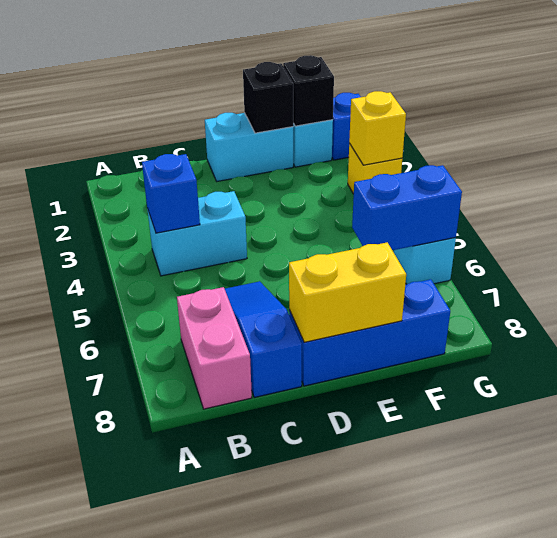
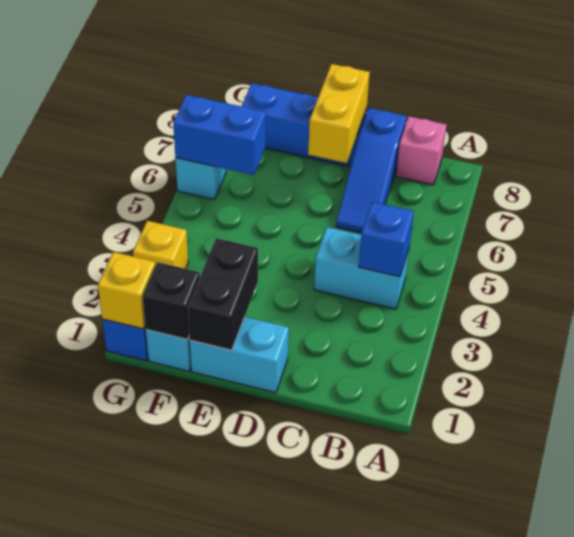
pink 1x2 brick [177,287,252,409] -> pink 1x1 brick [396,117,446,185]
yellow 1x2 brick [289,242,406,342] -> yellow 1x2 brick turned to [308,64,370,163]
black 1x1 brick [243,62,293,133] -> black 1x2 brick [188,238,258,350]
yellow 1x1 brick [349,91,406,165] -> yellow 1x1 brick moved to [98,252,155,329]

